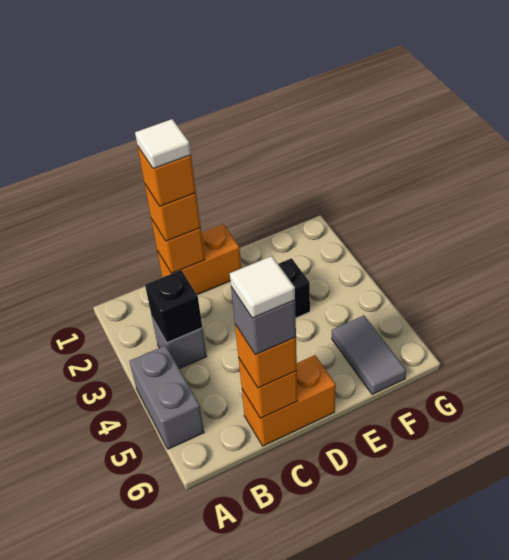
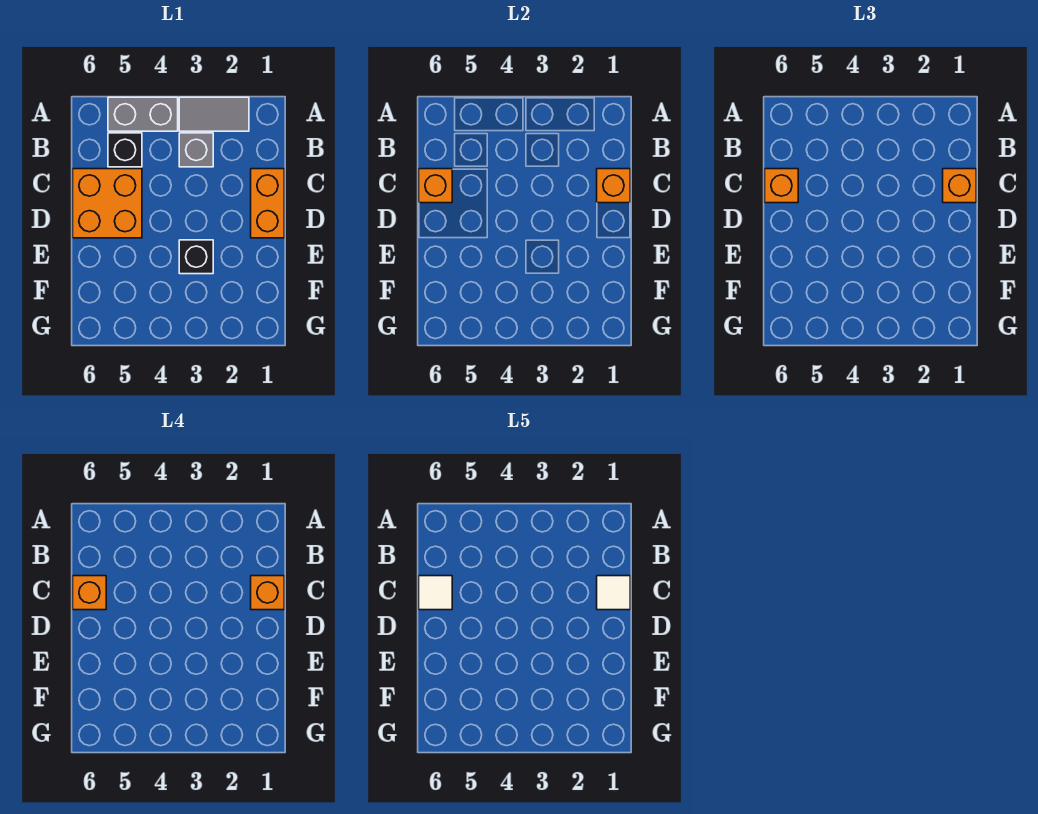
black 1x1 brick [145,270,202,343] -> black 1x1 brick moved to [108,133,142,167]
orange 1x2 brick [242,355,336,446] -> orange 2x2 brick [73,169,142,238]
grey 1x1 brick [231,287,296,355] -> orange 1x1 brick [73,576,106,610]
grey 1x2 tile [332,315,406,394] -> grey 1x2 tile moved to [179,97,249,131]

